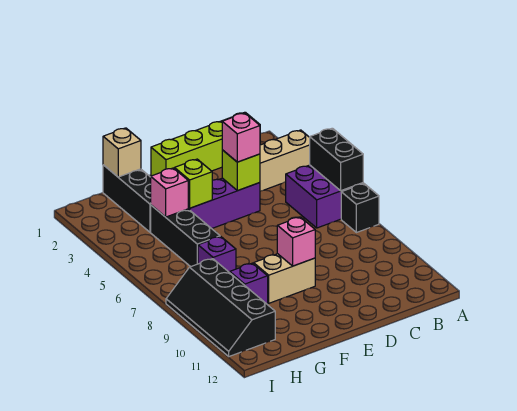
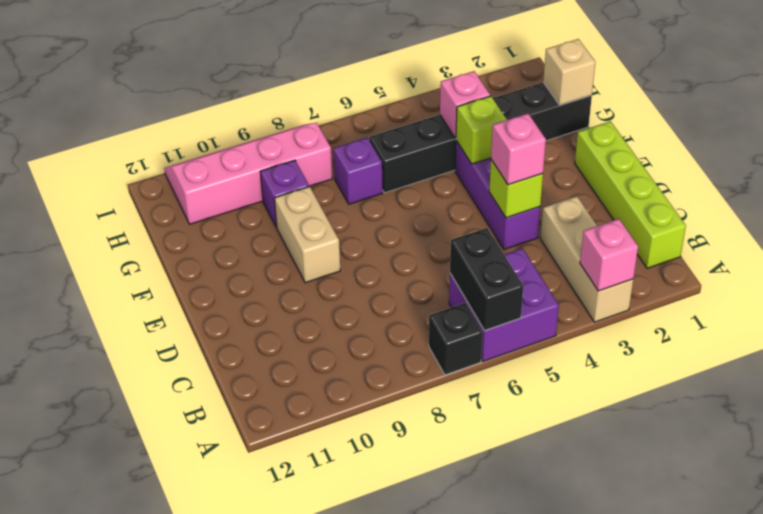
black 1x2 brick [310,128,363,191] -> black 1x2 brick turned to [450,228,523,331]
pink 1x1 brick [277,217,315,266] -> pink 1x1 brick moved to [580,219,638,291]
black 2x4 slope [166,259,275,356] -> pink 2x4 slope [164,123,332,224]

